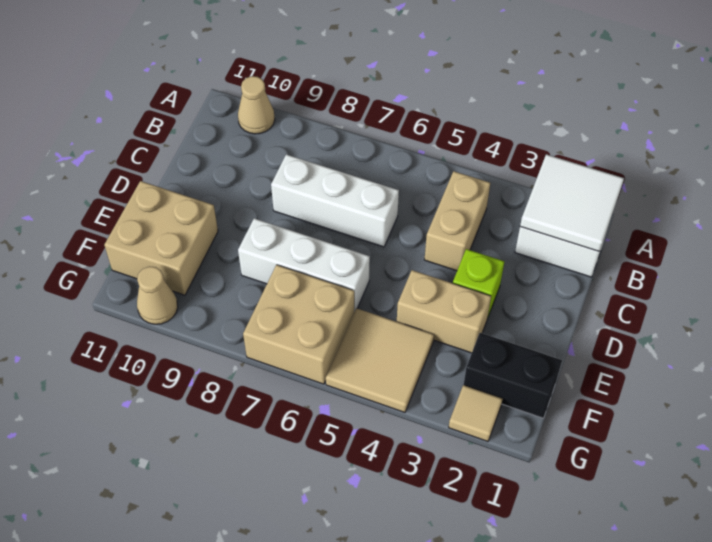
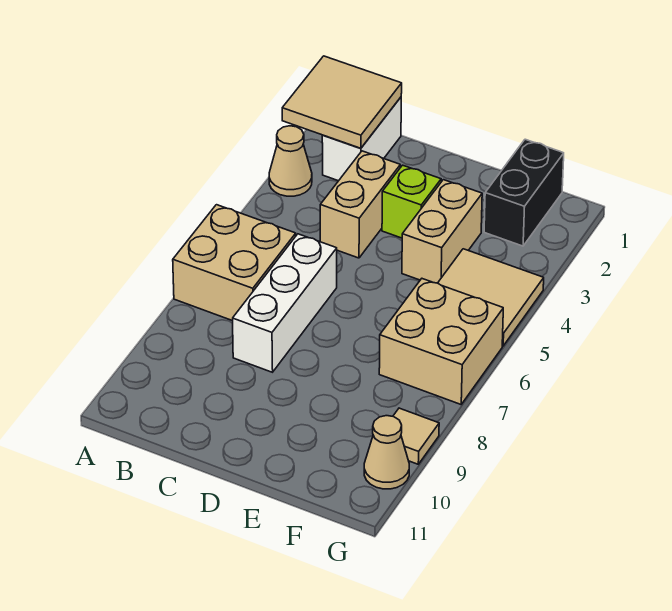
white 2x2 tile [520,154,624,251] -> tan 2x2 tile [282,56,402,148]
tan 1x1 cone [238,76,275,134] -> tan 1x1 cone moved to [269,126,312,196]
tan 1x2 brick [424,171,490,271] -> tan 1x2 brick turned to [320,151,400,258]
white 1x3 brick [238,218,370,312] -> none
tan 2x2 brick [104,181,218,295] -> tan 2x2 brick moved to [173,205,296,321]
tan 1x1 tile [449,385,503,441] -> tan 1x1 tile moved to [393,408,439,464]

